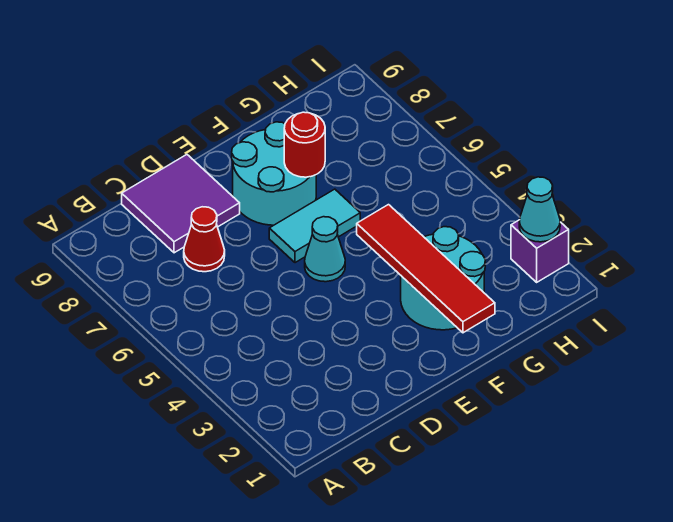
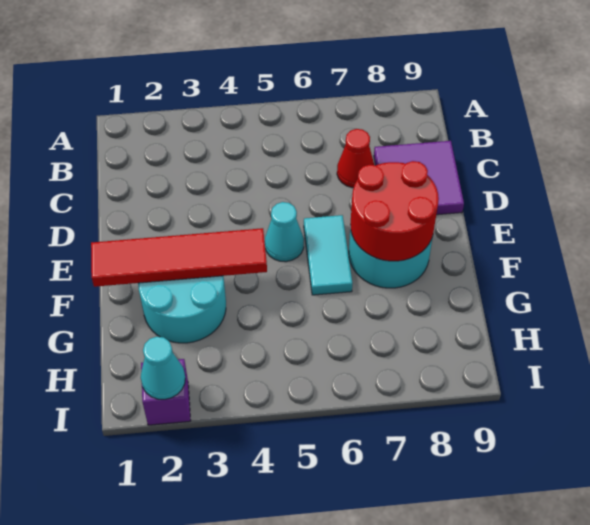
red 1x1 round brick [284,112,325,177] -> red 2x2 round brick [350,161,439,261]

